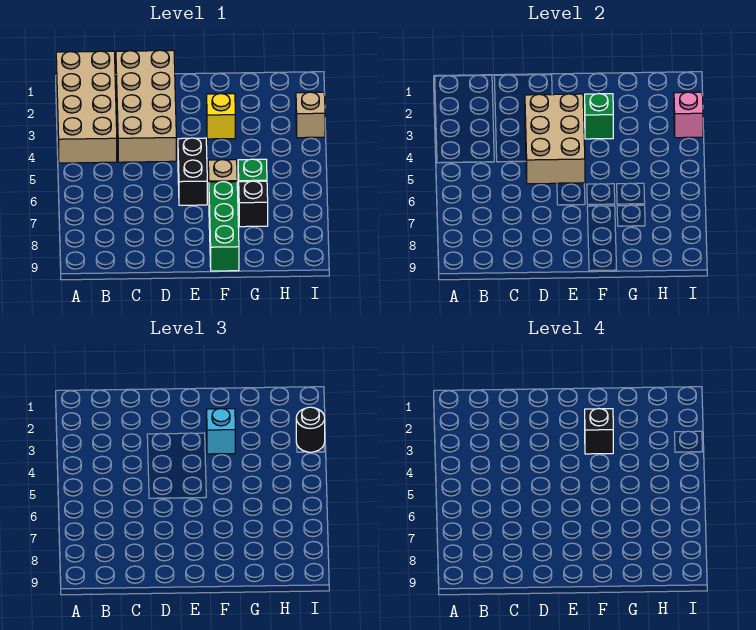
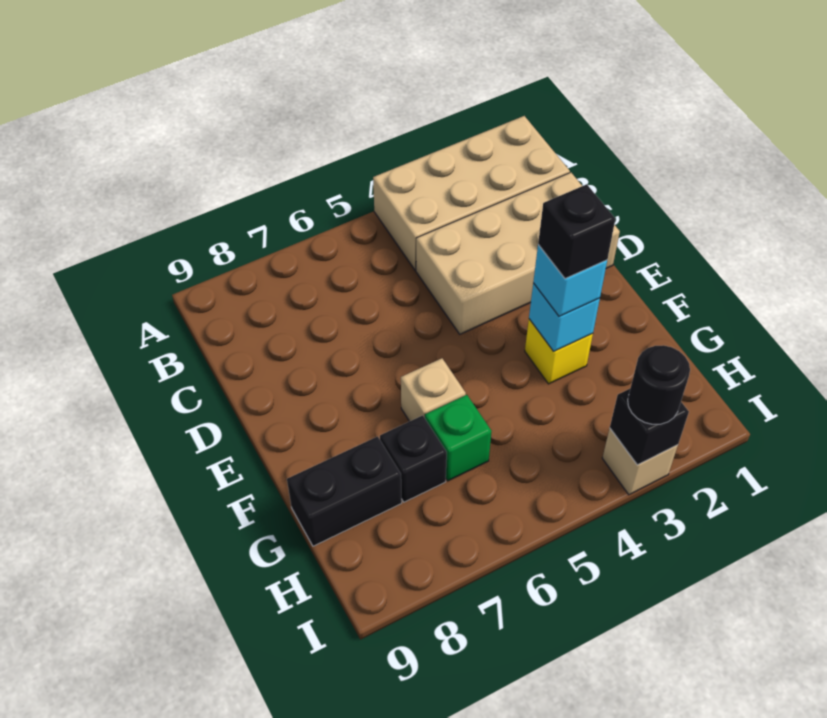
tan 2x3 brick [525,94,585,184] -> none
black 1x2 brick [178,138,207,205] -> black 1x2 brick moved to [287,436,402,546]
green 1x1 brick [585,94,613,139] -> cyan 1x1 brick [529,283,600,352]
green 1x3 brick [209,182,239,271] -> none
pink 1x1 brick [674,92,703,138] -> black 1x1 brick [610,389,689,465]

